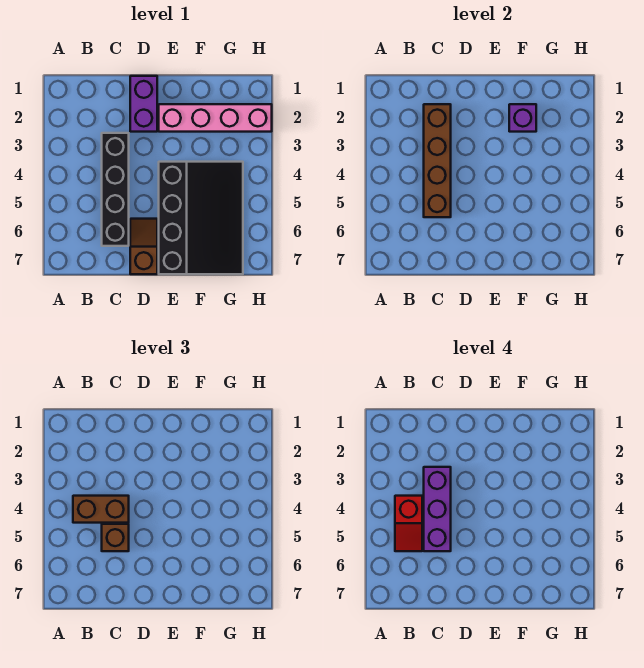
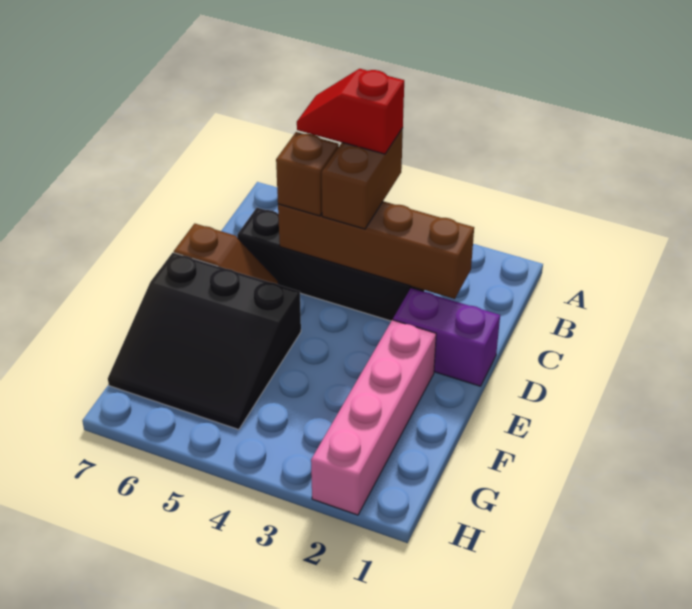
purple 1x3 brick [424,467,451,551] -> none
black 3x4 slope [159,162,243,274] -> black 3x3 slope [108,253,301,430]
purple 1x1 brick [509,104,536,132] -> none

